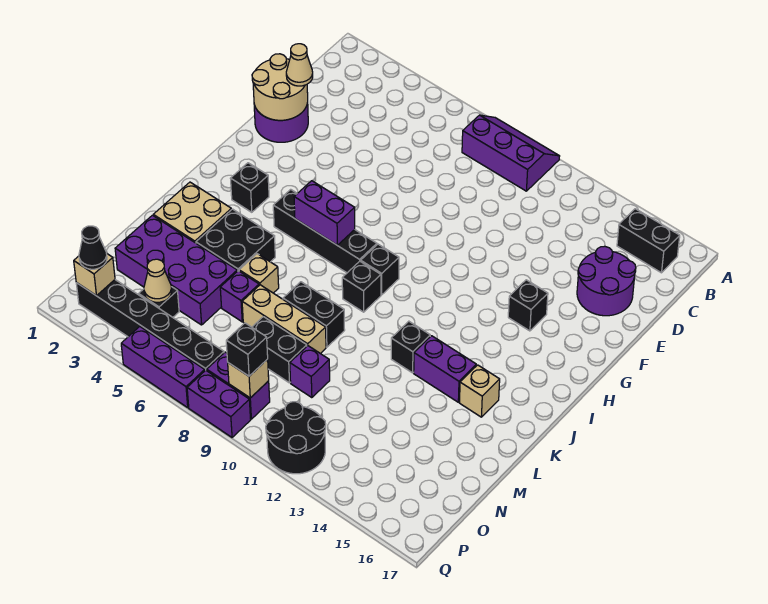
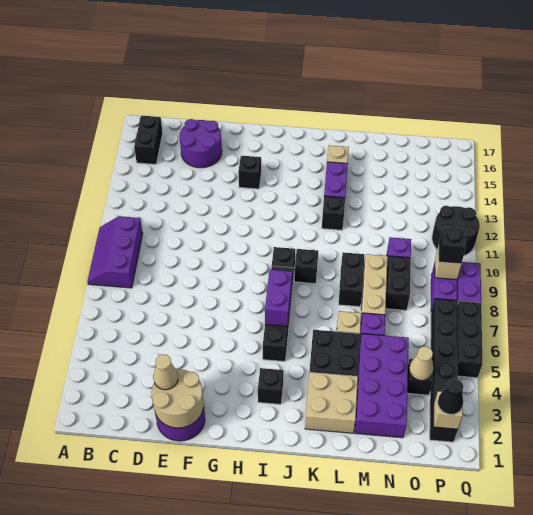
purple 1x3 brick [121,327,205,407] -> black 1x3 brick [457,301,482,378]

